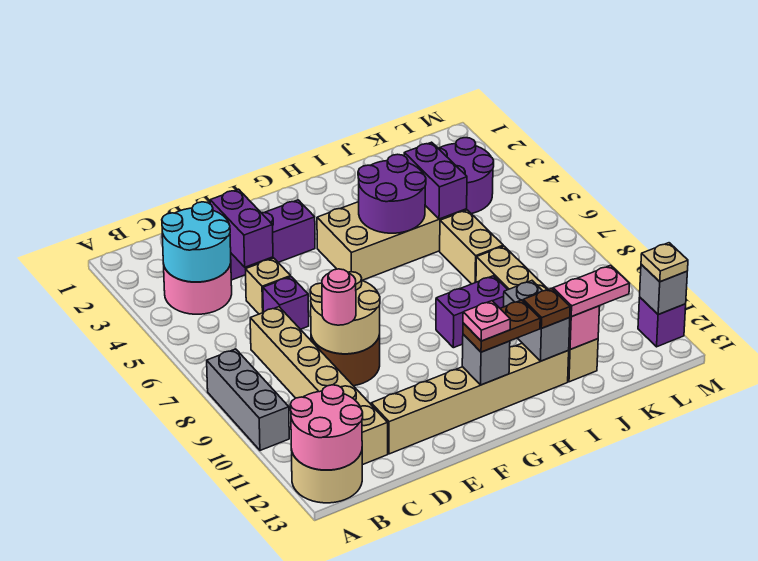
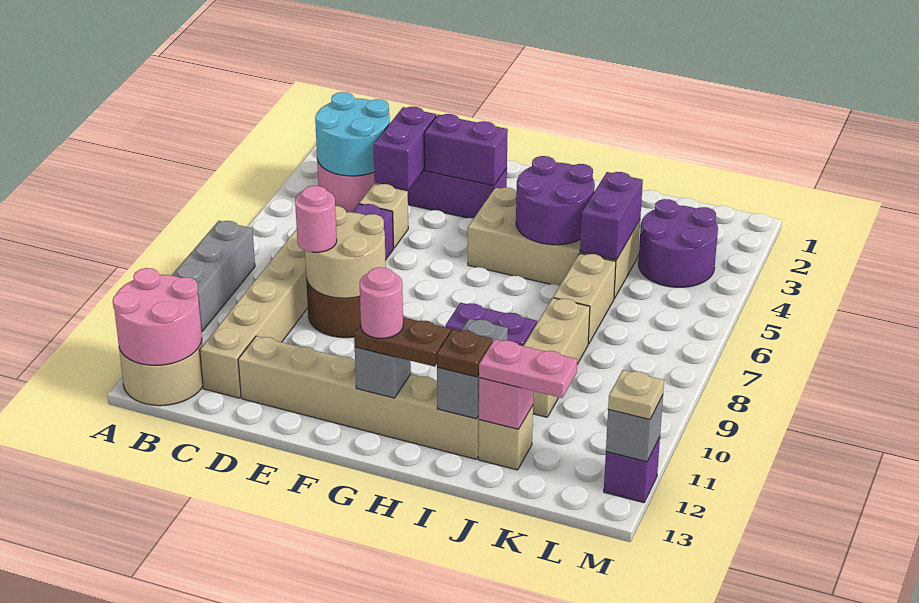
none -> purple 1x2 brick [424,114,508,186]
pink 1x1 plate [463,301,510,341] -> pink 1x1 round brick [360,267,403,338]

